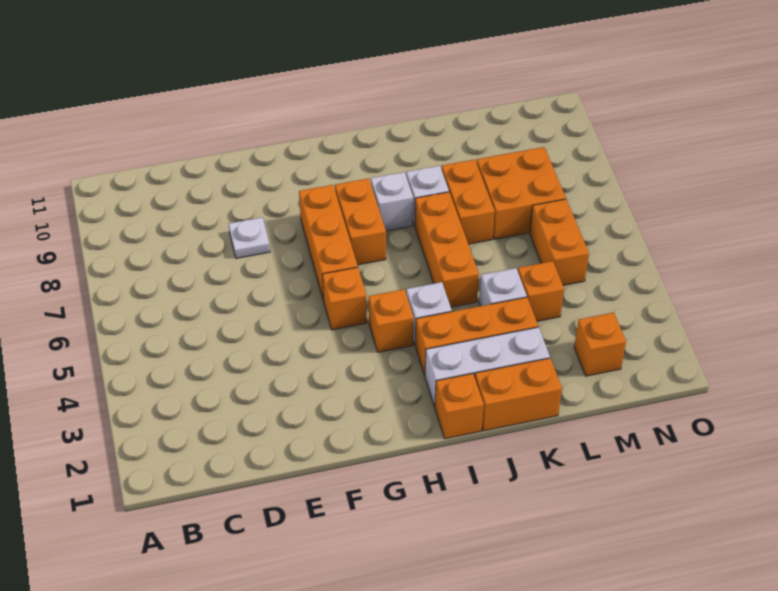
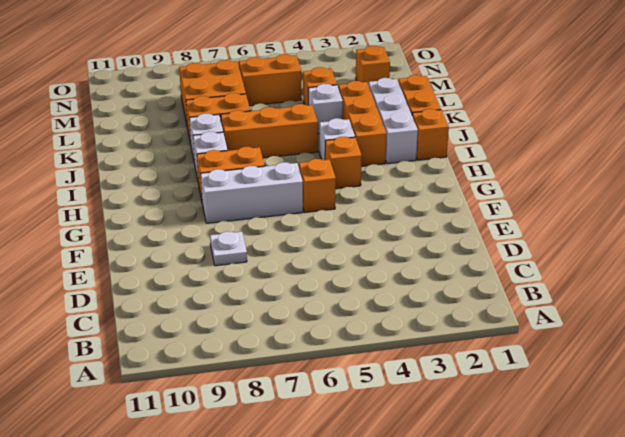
orange 1x3 brick [299,185,358,301] -> white 1x3 brick [201,162,303,223]

